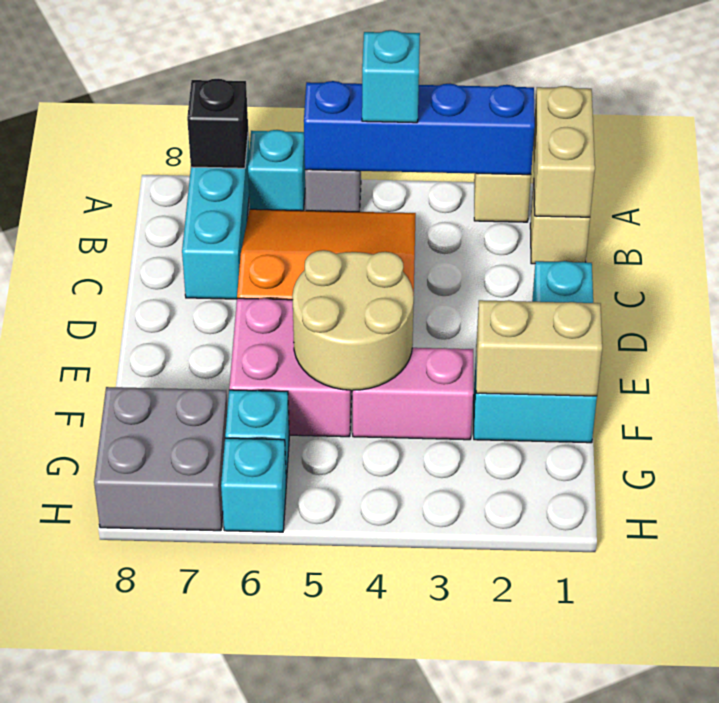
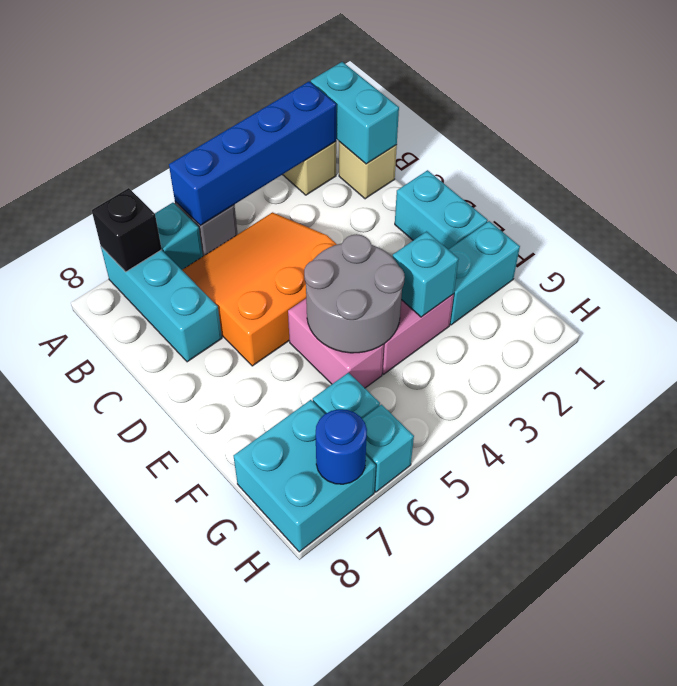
tan 1x2 brick [533,86,595,217] -> cyan 1x2 brick [311,62,399,164]
cyan 1x1 brick [362,30,420,123] -> cyan 1x1 brick moved to [393,231,459,317]
tan 2x2 round brick [292,250,414,390] -> grey 2x2 round brick [304,234,405,353]
pink 2x2 brick [229,298,352,437] -> pink 1x2 brick [288,299,384,388]
tan 1x2 brick [476,300,602,396] -> none
grey 2x2 brick [94,387,227,531] -> cyan 2x2 brick [233,400,376,552]
none -> blue 1x1 round brick [316,409,367,484]

